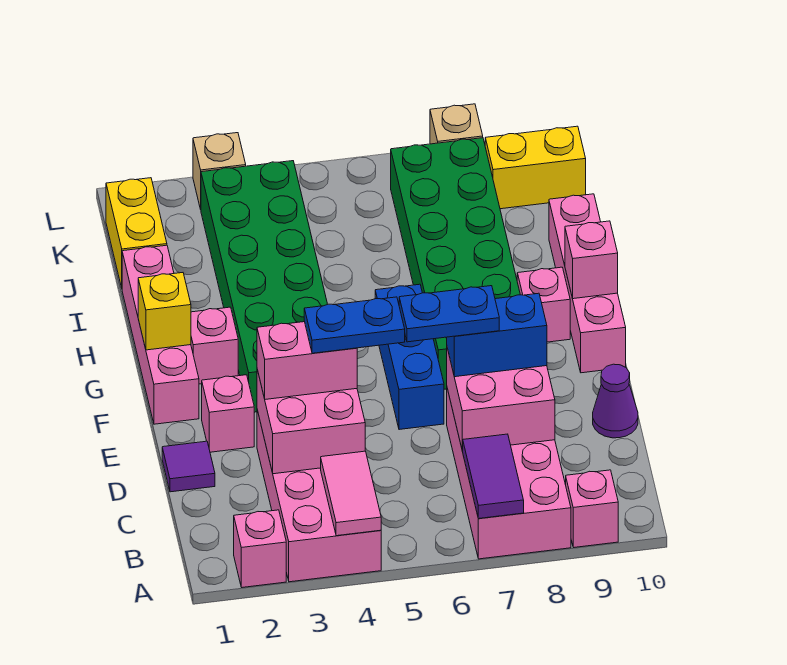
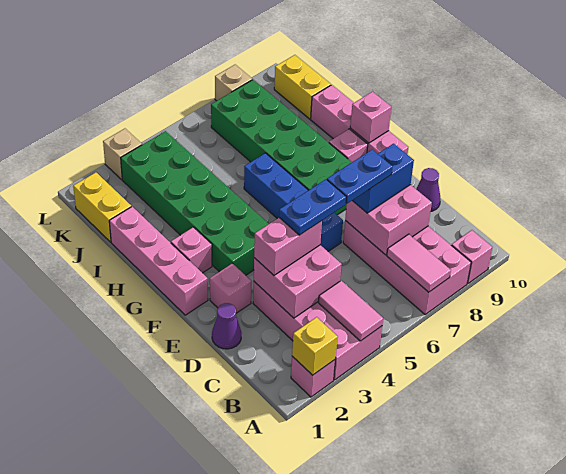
purple 1x2 tile [463,434,524,519] -> pink 1x2 tile [387,234,451,292]
purple 1x1 tile [162,441,215,492] -> purple 1x1 cone [212,303,242,349]
blue 1x3 brick [375,284,444,430] -> blue 1x4 brick [244,153,343,251]
yellow 1x1 brick [138,273,191,350] -> yellow 1x1 brick moved to [292,317,338,375]
yellow 1x2 brick [485,126,586,209] -> yellow 1x2 brick turned to [274,55,331,119]

